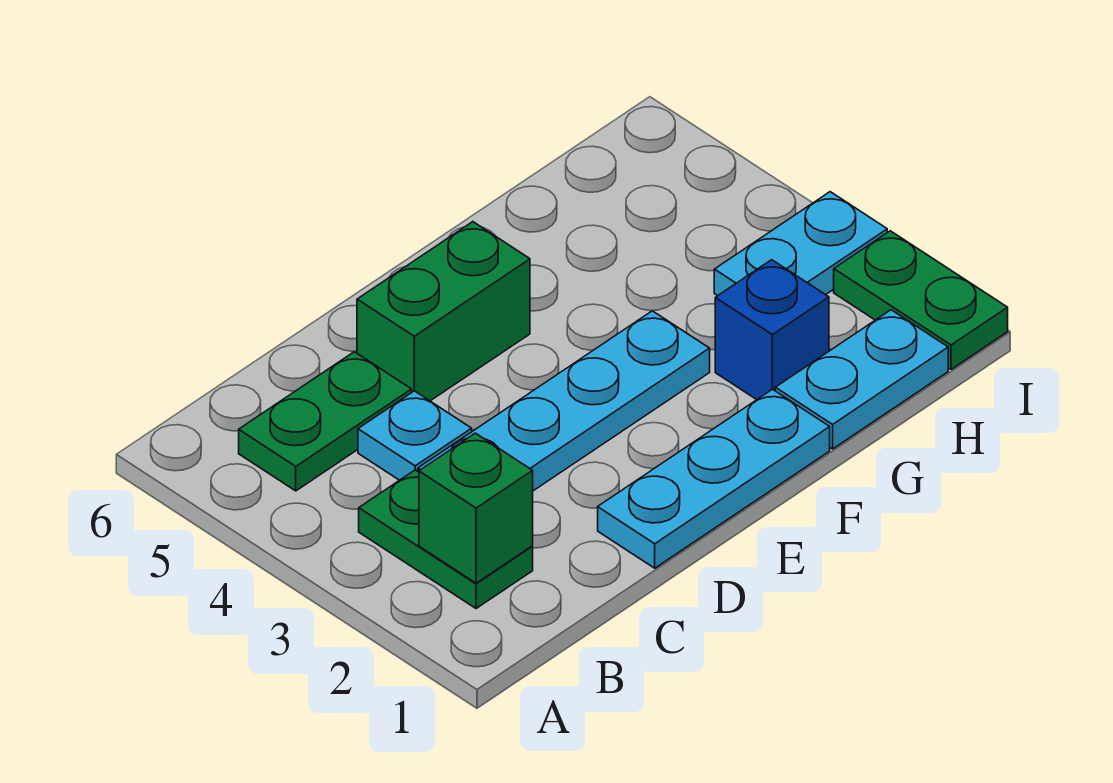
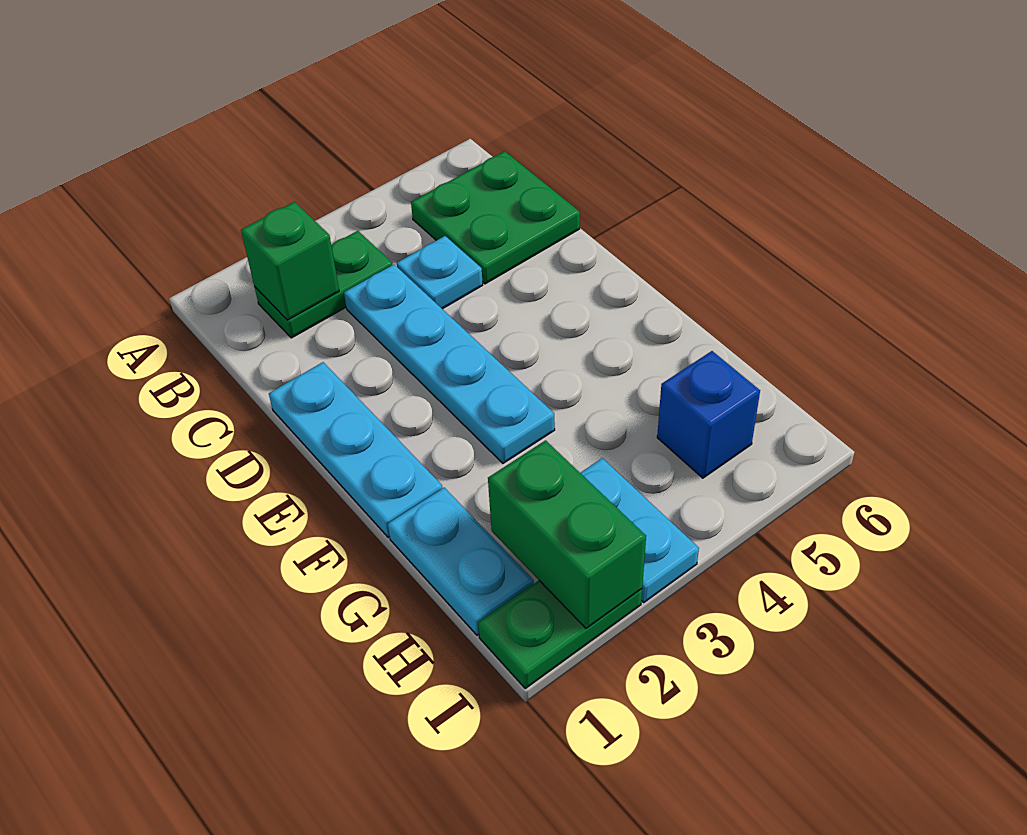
green 1x2 plate [239,352,412,491] -> green 2x2 plate [411,151,580,284]
green 1x2 brick [357,222,530,401] -> green 1x2 brick moved to [488,440,646,628]
blue 1x1 brick [715,260,829,400] -> blue 1x1 brick moved to [657,351,760,478]

